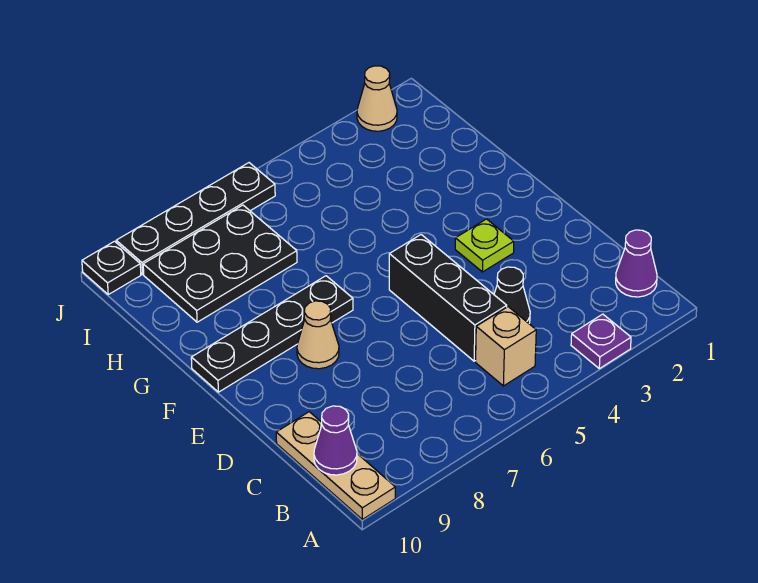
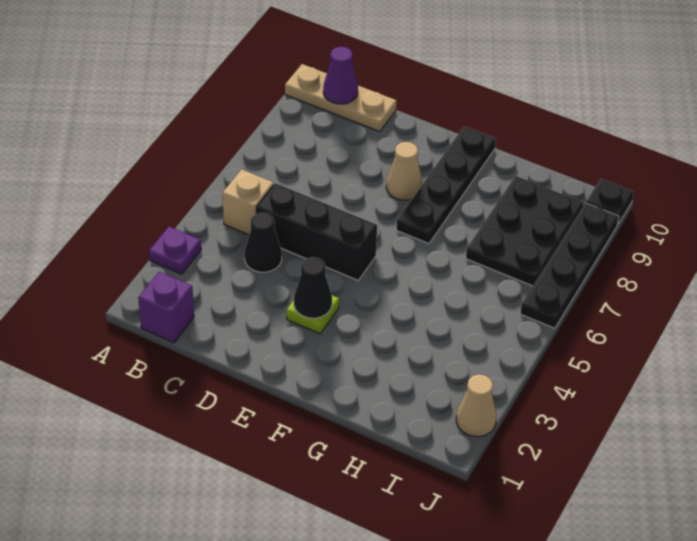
purple 1x1 cone [616,230,657,297] -> purple 1x1 brick [138,272,194,343]
none -> black 1x1 cone [294,257,332,318]

